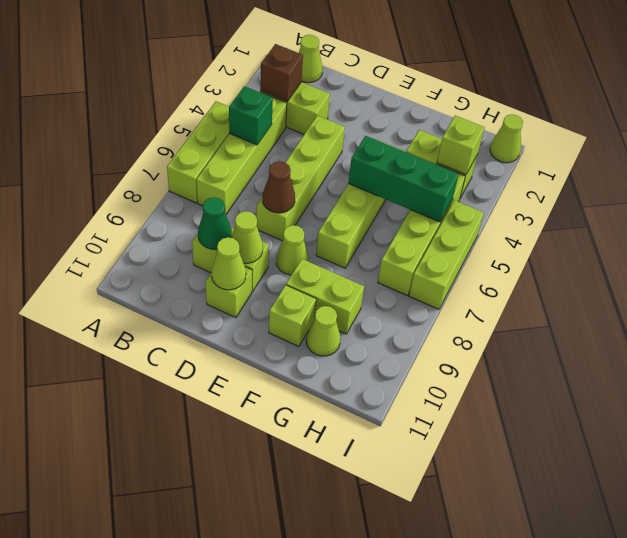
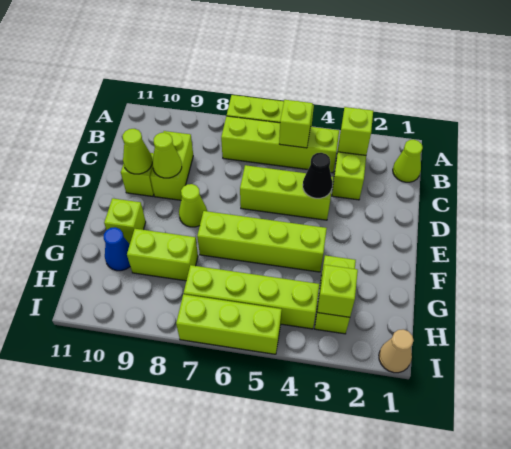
brown 1x1 brick [260,44,303,101] -> lime 1x1 brick [338,107,373,155]
green 1x1 brick [229,86,273,145] -> lime 1x1 brick [279,100,313,148]
green 1x1 cone [198,197,232,249] -> none
lime 1x4 brick [256,115,345,241] -> lime 1x3 brick [240,165,333,220]
none -> black 1x1 cone [303,153,332,198]
brown 1x1 cone [263,161,295,213] -> none
green 1x3 brick [348,136,459,222] -> none
lime 1x2 brick [286,259,364,334] -> lime 1x2 brick turned to [127,229,198,281]
lime 1x1 cone [306,306,340,356] -> blue 1x1 cone [104,227,130,271]
lime 1x1 cone [490,114,523,163] -> tan 1x1 cone [379,329,414,373]

